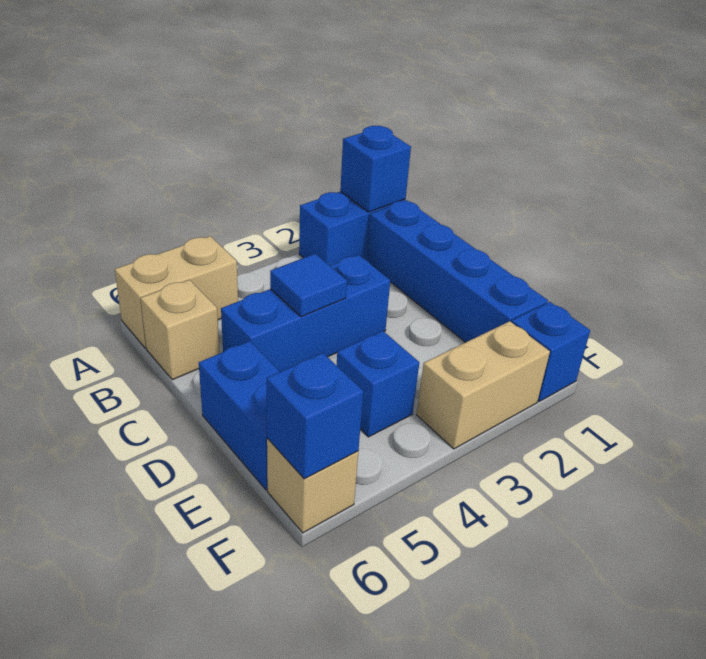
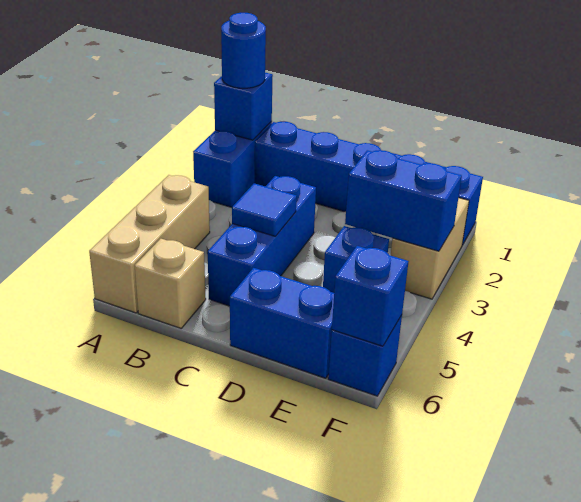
none -> blue 1x1 round brick [221,13,266,88]
tan 1x2 brick [115,236,238,348] -> tan 1x3 brick [89,175,210,313]
none -> blue 1x2 brick [345,150,462,251]
tan 1x1 brick [267,438,358,533] -> blue 1x1 brick [328,315,402,396]

